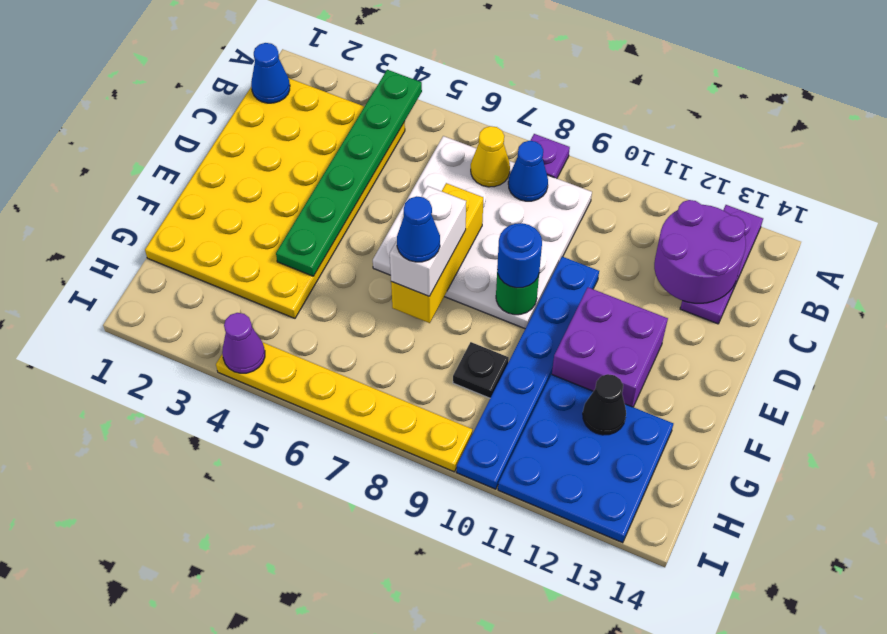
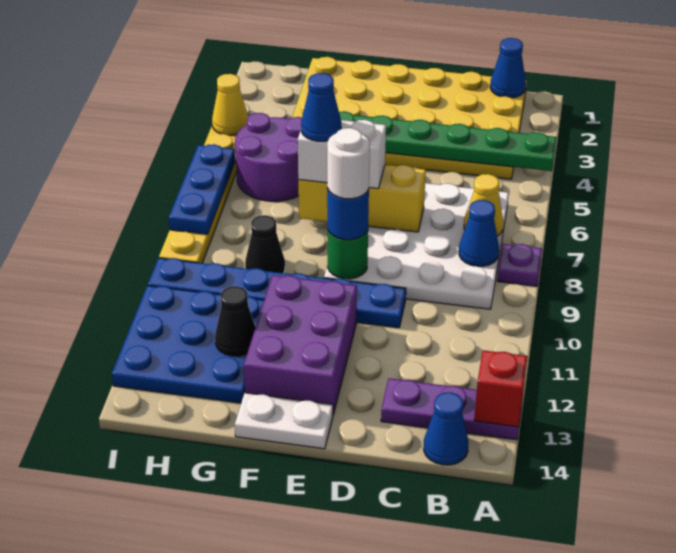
none -> red 1x1 brick [474,350,527,427]
purple 2x2 round brick [654,200,746,303] -> purple 2x2 round brick moved to [235,113,302,201]
none -> blue 1x1 cone [424,392,468,465]
none -> white 1x1 round brick [327,128,370,199]
purple 2x2 brick [552,287,668,407] -> purple 2x3 brick [244,275,357,415]
none -> white 1x2 plate [235,393,333,449]
black 1x1 plate [453,342,509,398] -> black 1x1 cone [245,215,285,273]
purple 1x1 cone [222,313,265,373] -> yellow 1x1 cone [212,74,248,135]
none -> blue 1x3 plate [168,144,235,234]

